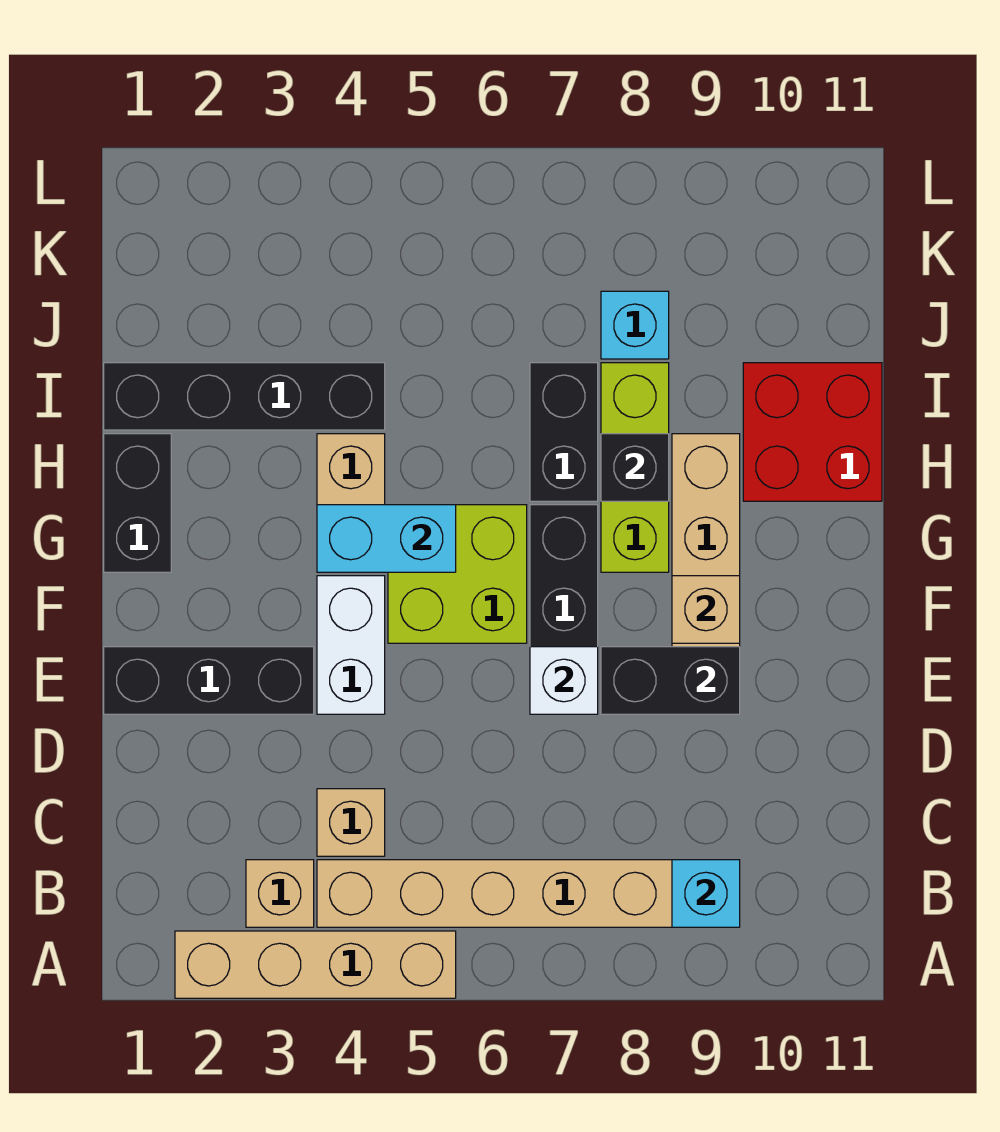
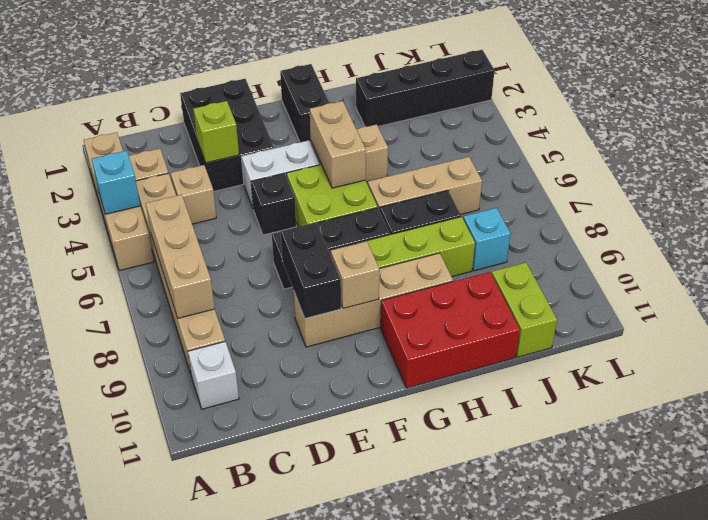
none -> tan 1x3 brick [146,195,215,318]
cyan 1x1 brick [672,860,740,927] -> cyan 1x1 brick moved to [92,151,140,214]
none -> lime 1x1 brick [193,101,239,163]
black 1x3 brick [104,647,314,714] -> black 2x3 brick [180,79,274,192]
white 1x1 brick [530,647,598,714] -> white 1x1 brick moved to [188,341,239,409]
black 1x2 brick [104,434,171,572] -> black 1x2 brick turned to [280,64,329,142]
cyan 1x2 brick [317,505,456,572] -> tan 1x2 brick [310,101,366,188]
none -> tan 1x3 brick [368,157,482,214]
black 1x1 brick [601,434,669,501] -> black 1x1 brick moved to [251,173,296,235]
red 2x2 brick [743,363,882,501] -> red 2x3 brick [381,272,520,388]
black 1x4 brick [104,363,385,430] -> black 1x4 brick turned to [356,50,495,127]
none -> lime 1x2 brick [492,263,557,357]

